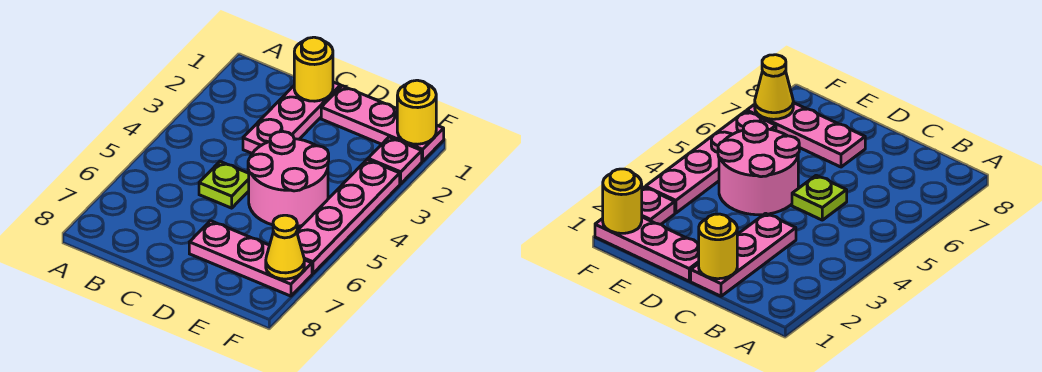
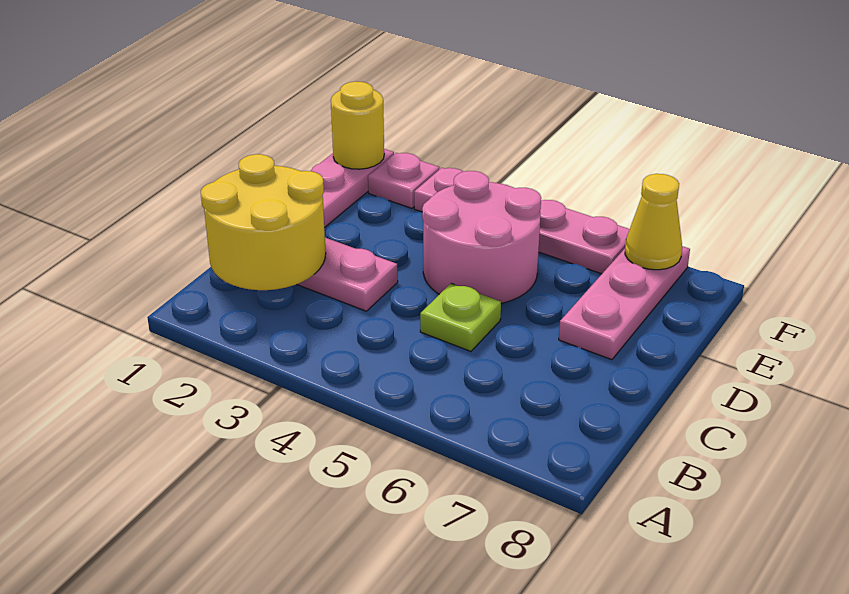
yellow 1x1 round brick [294,37,333,101] -> yellow 2x2 round brick [201,154,326,290]

